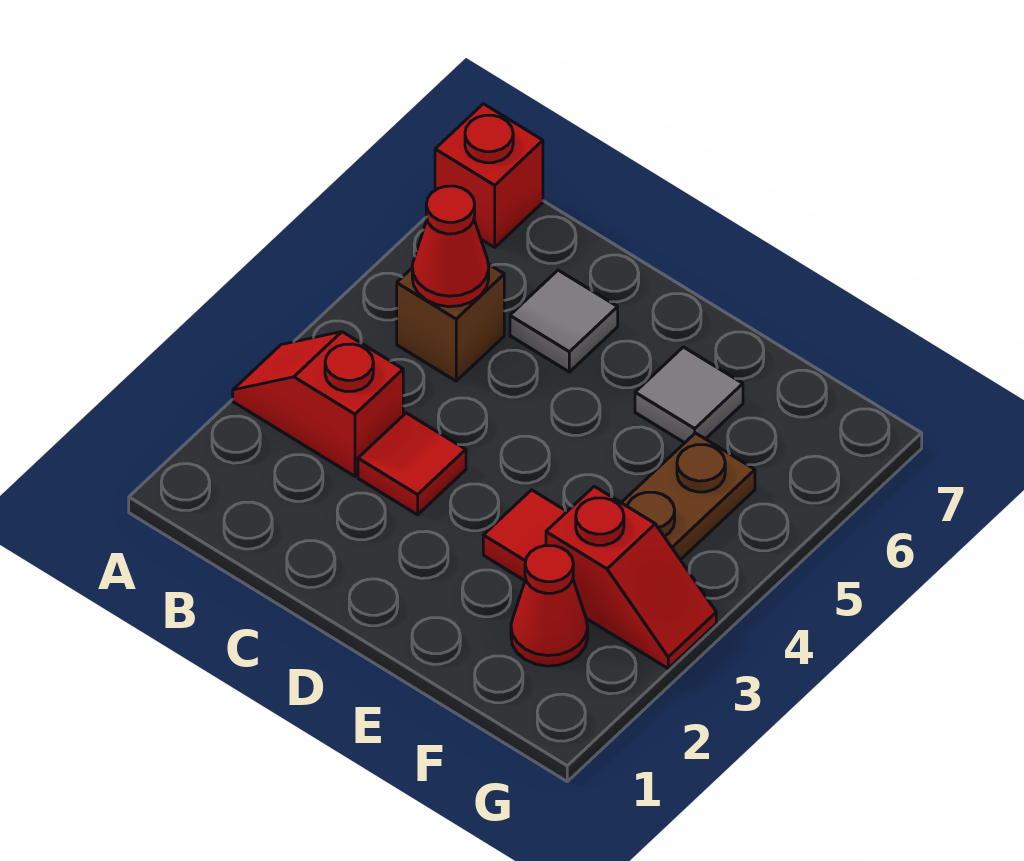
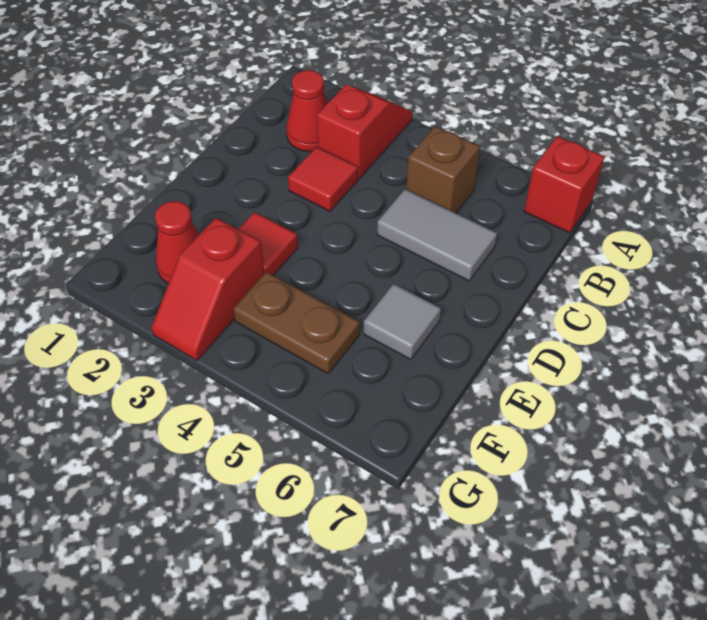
red 1x1 cone [412,186,489,307] -> red 1x1 cone moved to [286,70,327,152]
grey 1x1 tile [510,270,618,372] -> grey 1x2 tile [377,189,497,281]

